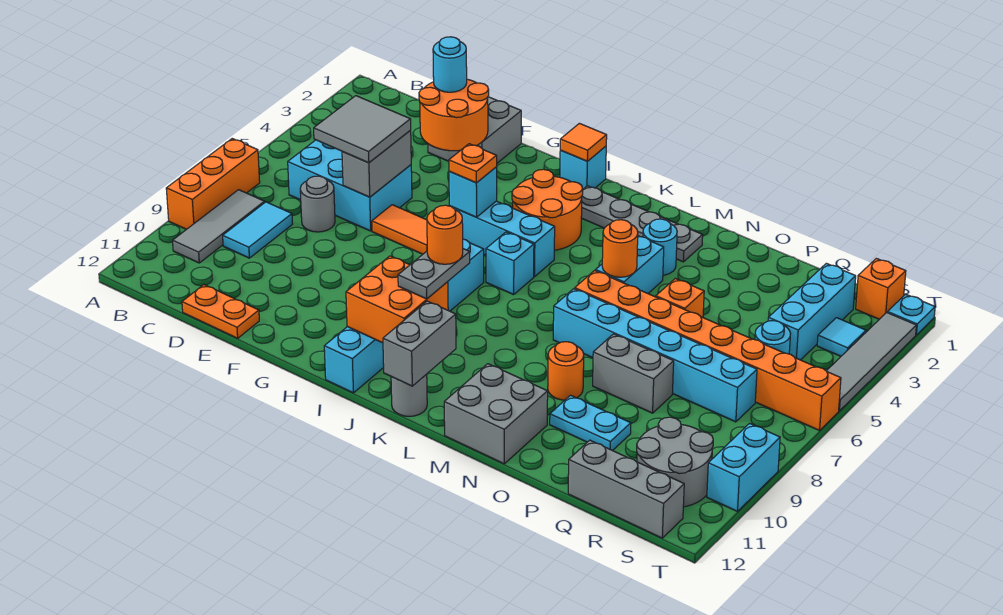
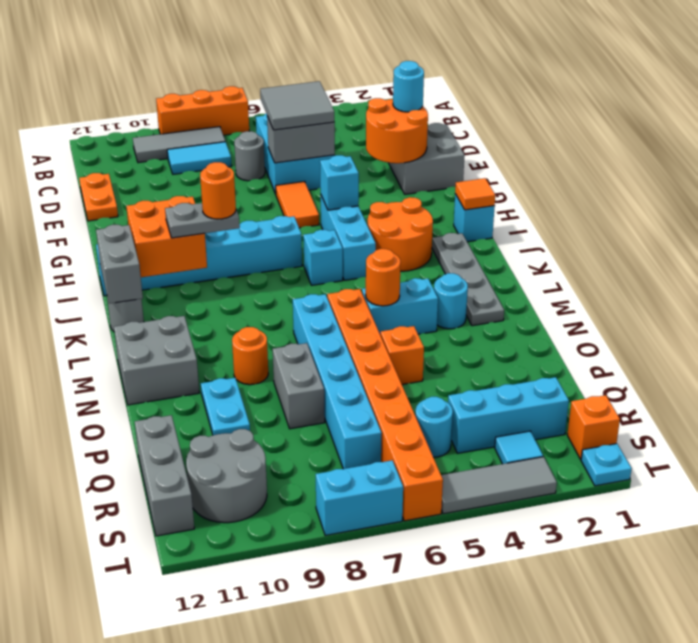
orange 1x1 plate [449,144,497,183] -> none
grey 1x2 brick [383,301,456,386] -> grey 1x2 brick turned to [96,225,143,304]
grey 1x4 tile [827,313,916,411] -> grey 1x3 tile [441,457,557,514]
cyan 1x2 brick [707,423,780,511] -> cyan 1x2 brick moved to [316,460,403,536]

